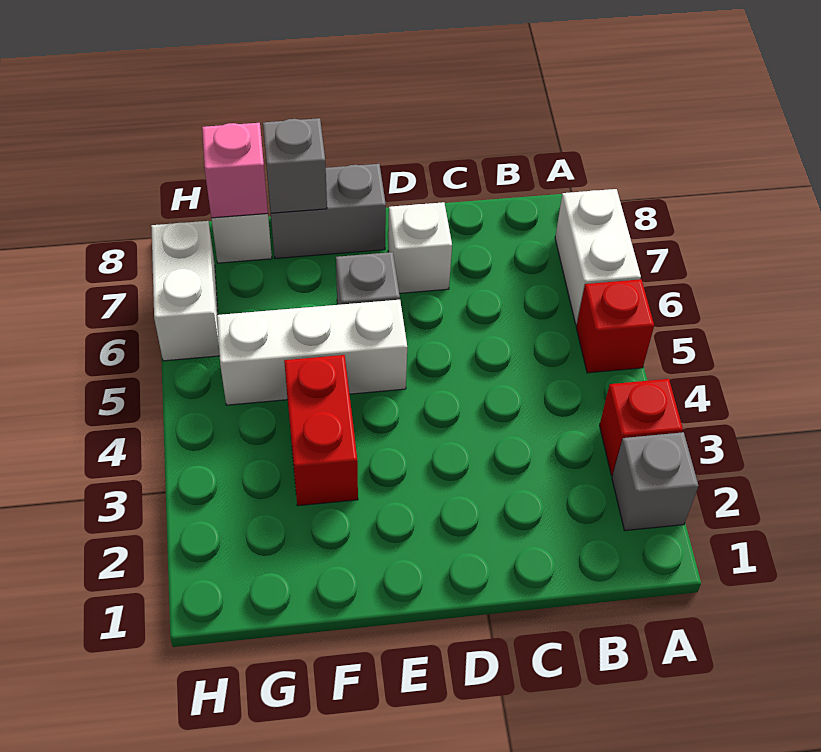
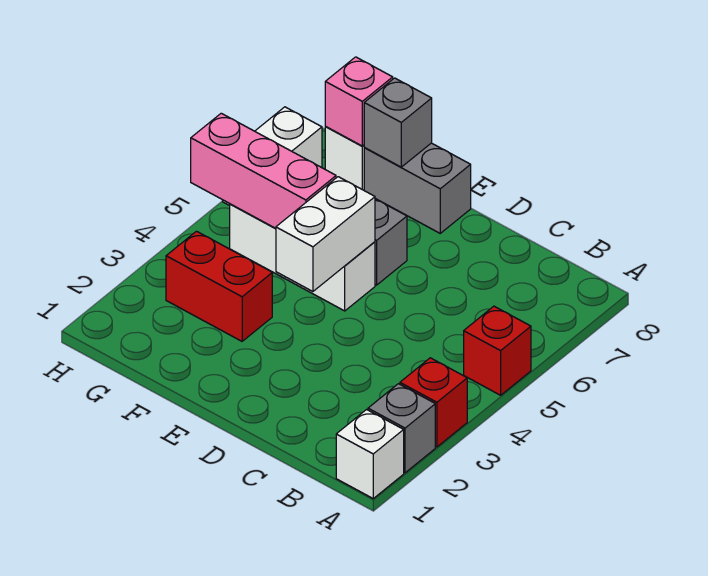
white 1x2 brick [555,189,641,325] -> white 1x2 brick moved to [276,177,375,291]
white 1x1 brick [388,202,452,293] -> white 1x1 brick moved to [336,410,404,498]
red 1x2 brick [284,355,358,506] -> red 1x2 brick turned to [166,231,272,341]
none -> pink 1x3 brick [191,113,336,228]

